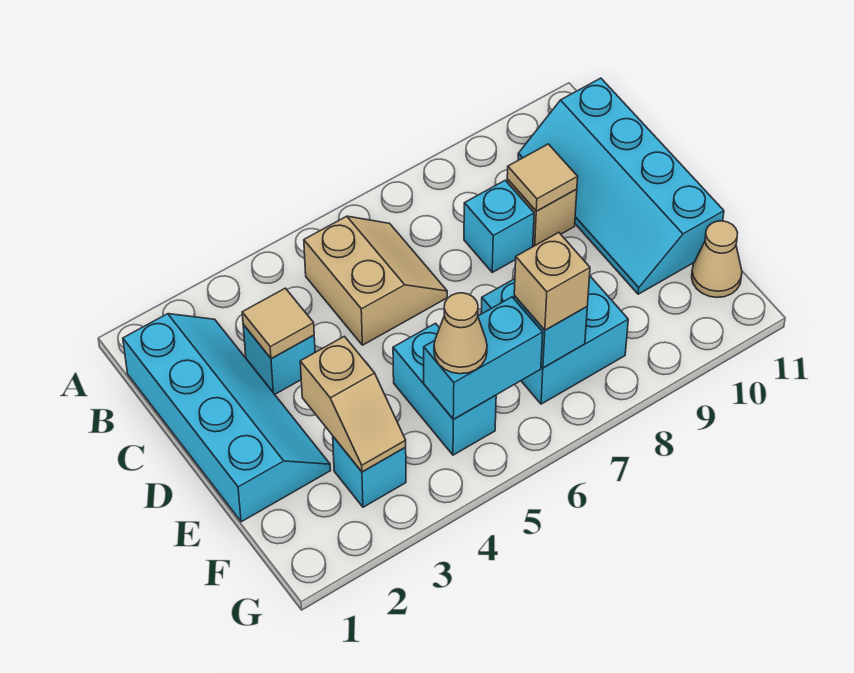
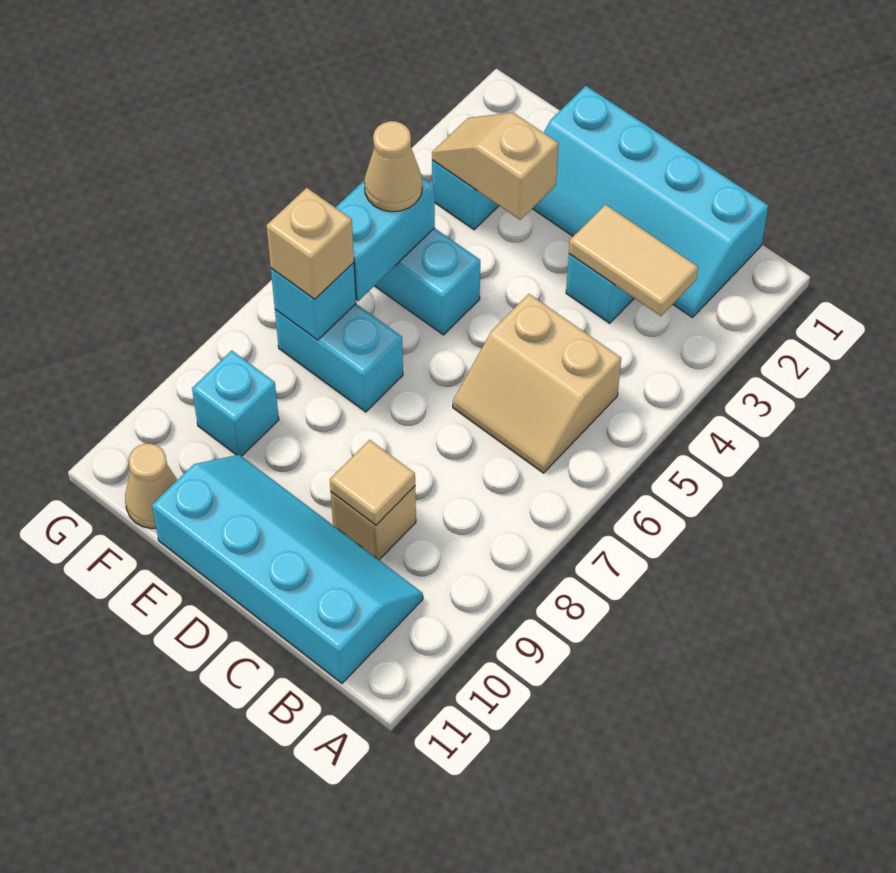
tan 1x1 tile [242,288,314,359] -> tan 1x2 tile [569,205,698,316]
cyan 1x1 brick [464,180,534,272] -> cyan 1x1 brick moved to [192,350,279,456]
cyan 2x2 brick [481,276,628,404] -> cyan 1x2 brick [275,304,403,412]

